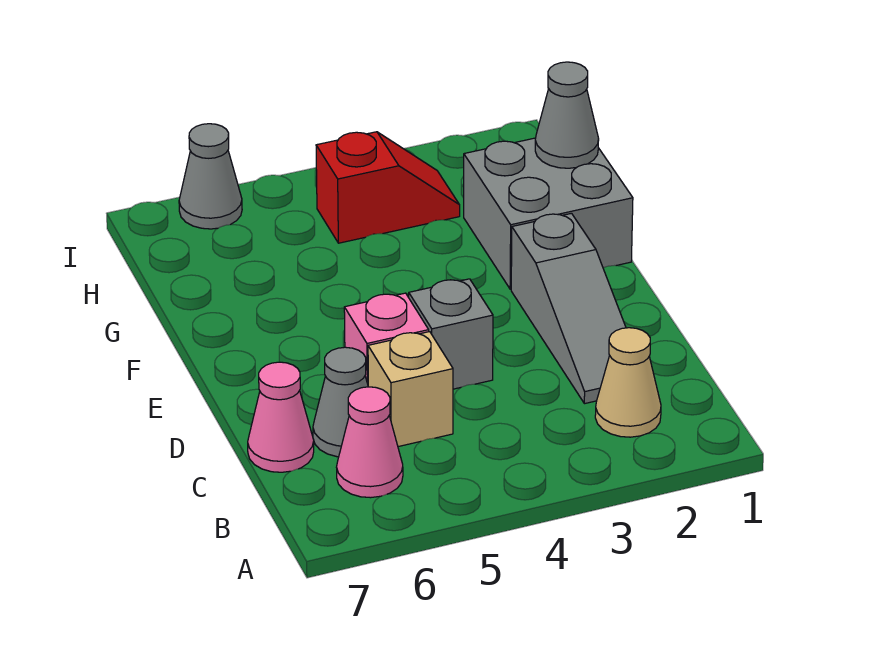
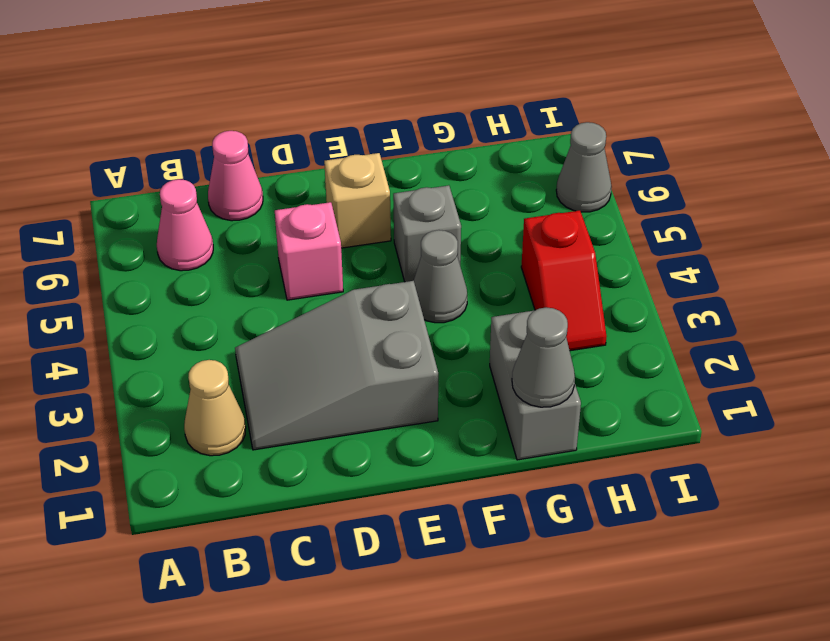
grey 1x3 slope [511,213,626,404] -> grey 2x3 slope [235,281,438,450]
tan 1x1 brick [368,332,453,447] -> tan 1x1 brick moved to [324,153,391,248]
grey 1x1 cone [313,347,368,457] -> grey 1x1 cone moved to [414,230,467,323]
grey 1x1 brick [409,279,493,389] -> grey 1x1 brick moved to [393,185,461,282]
grey 2x2 brick [464,138,633,289] -> grey 1x2 brick [490,311,581,460]

